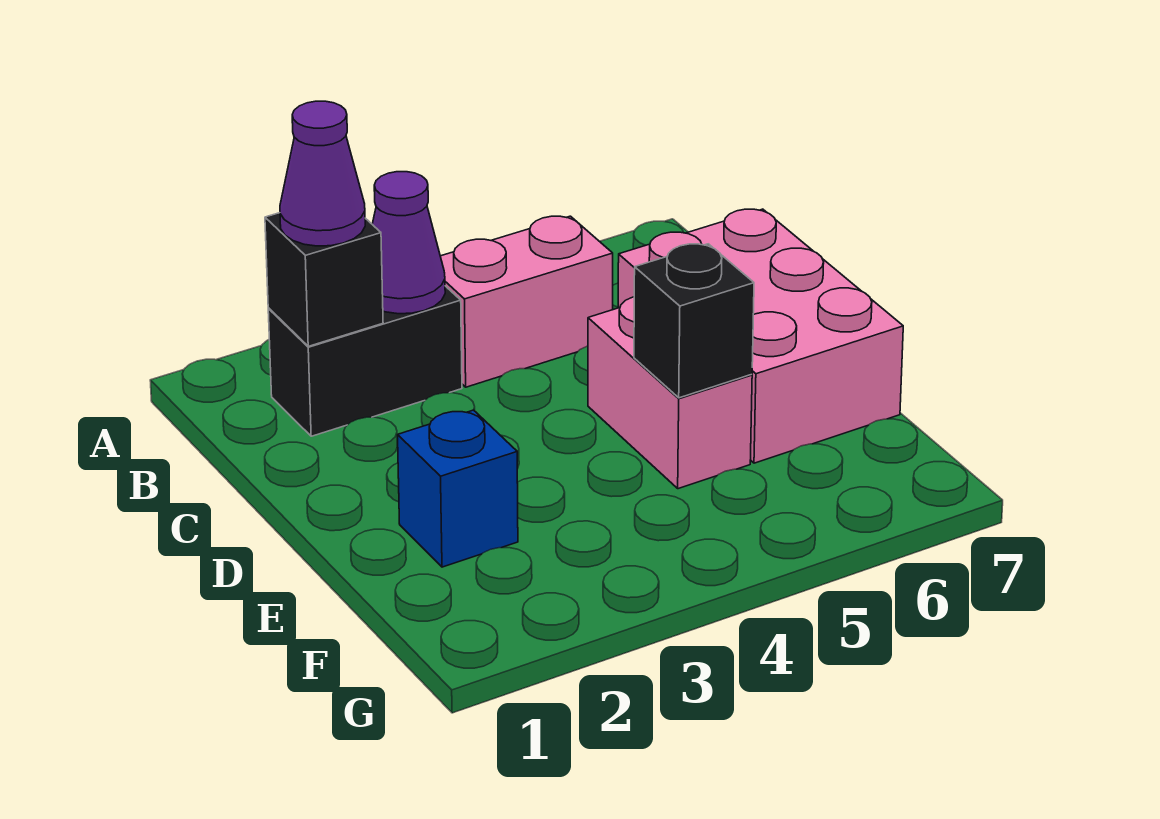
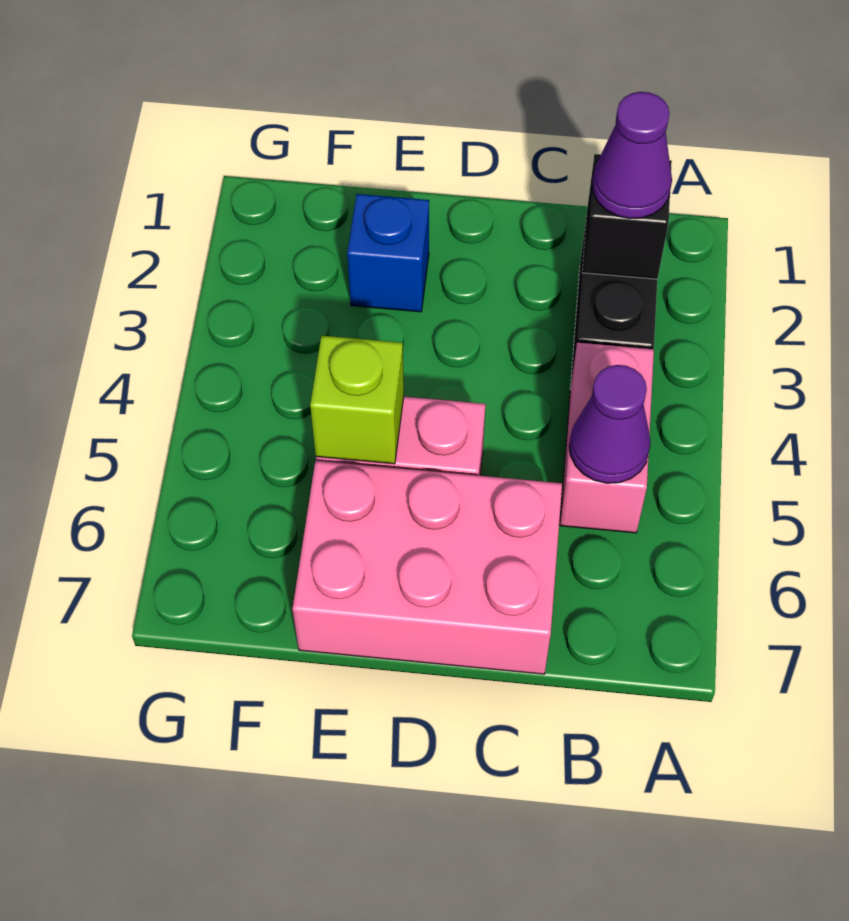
purple 1x1 cone [372,172,445,314] -> purple 1x1 cone moved to [569,365,651,483]
black 1x1 brick [634,244,754,398] -> lime 1x1 brick [310,336,404,464]

